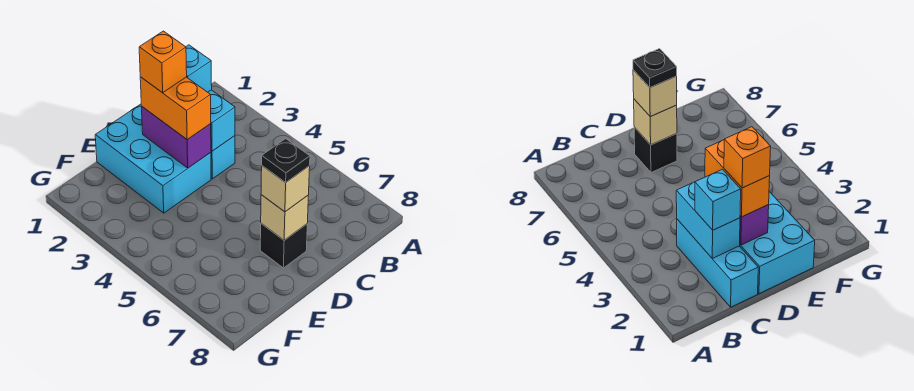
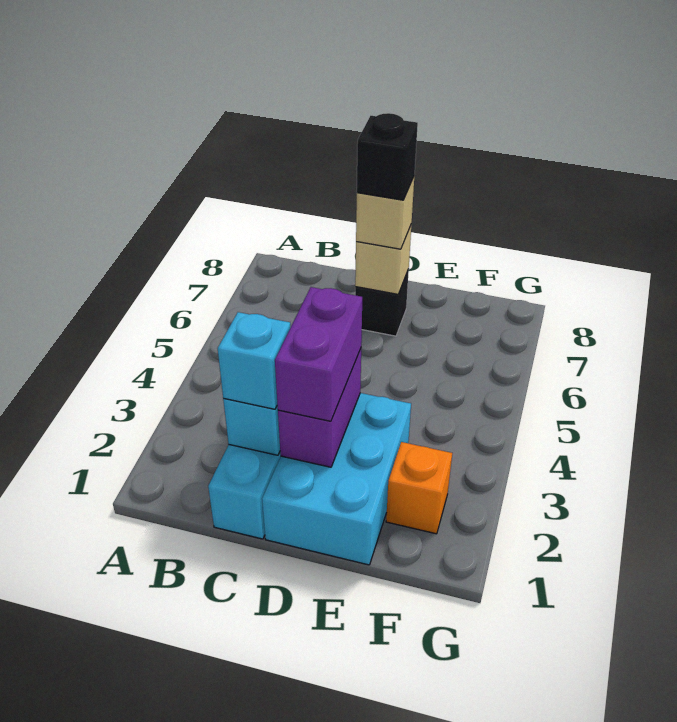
orange 1x2 brick [140,77,211,140] -> purple 1x2 brick [275,287,362,421]
orange 1x1 brick [139,31,187,93] -> orange 1x1 brick moved to [386,442,452,534]
black 1x1 plate [262,139,310,183] -> black 1x1 brick [357,113,418,200]

